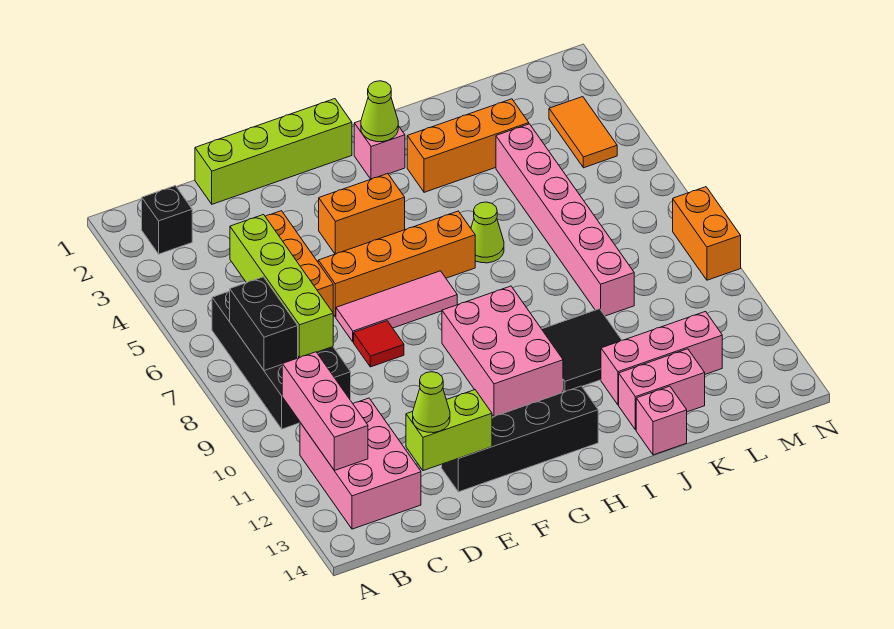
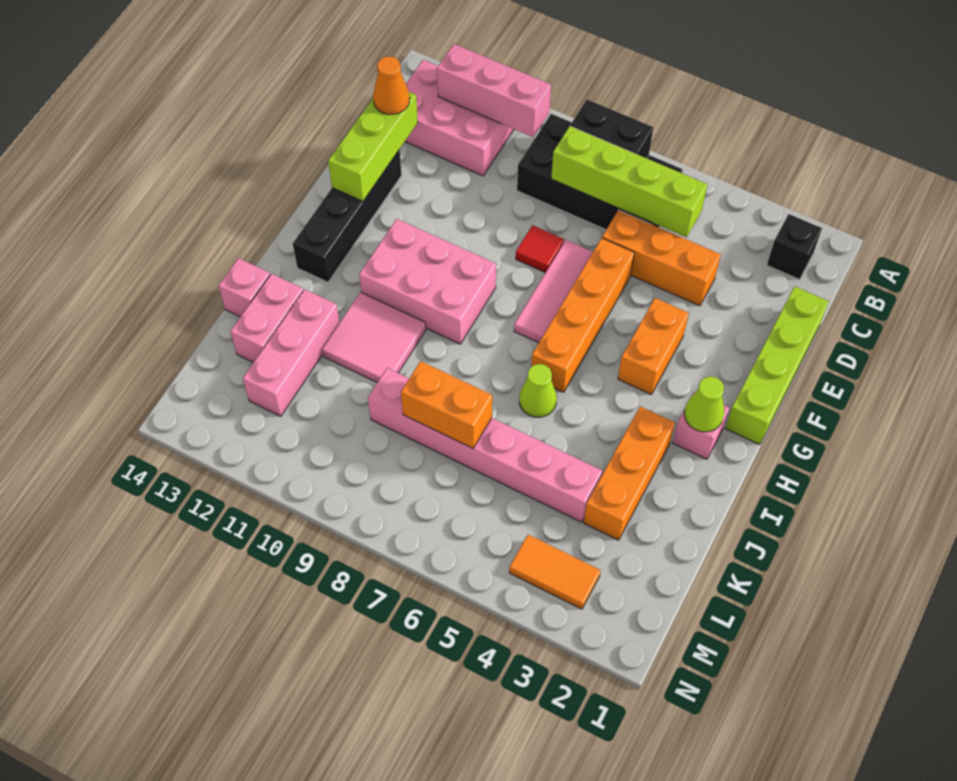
lime 1x2 brick [406,390,492,471] -> lime 1x3 brick [328,92,418,201]
lime 1x1 cone [413,372,450,433] -> orange 1x1 cone [373,56,410,114]
black 2x2 tile [542,309,621,392] -> pink 2x2 tile [322,292,426,383]
orange 1x2 brick [673,187,741,280] -> orange 1x2 brick moved to [401,361,492,448]

